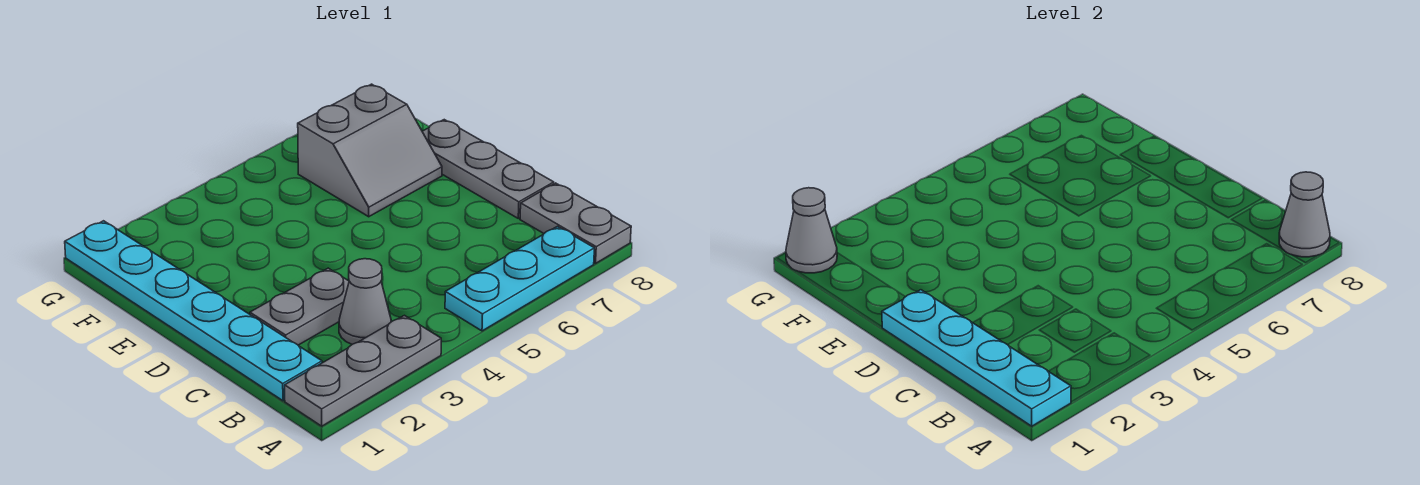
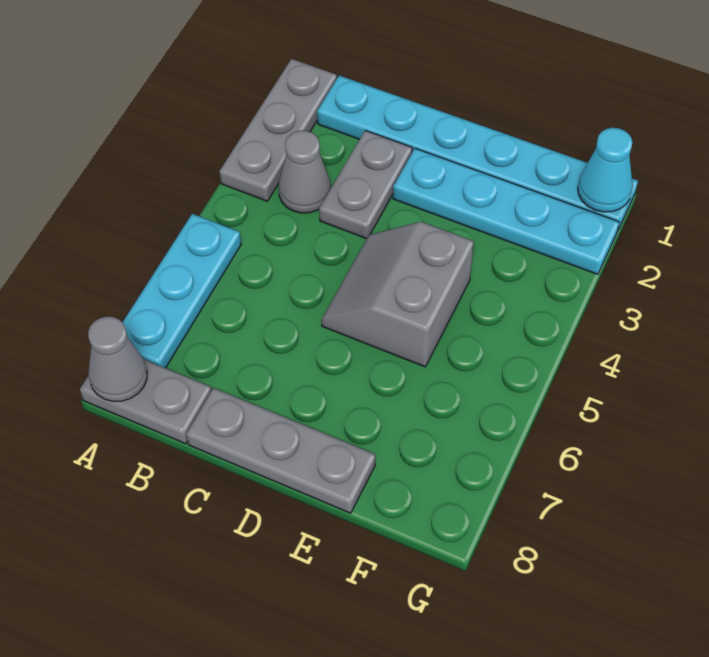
cyan 1x4 plate [882,290,1071,426] -> cyan 1x4 plate moved to [393,148,619,274]
grey 2x2 slope [298,84,442,217] -> grey 2x2 slope moved to [321,222,474,367]
grey 1x1 cone [786,188,837,273] -> cyan 1x1 cone [578,128,633,212]

